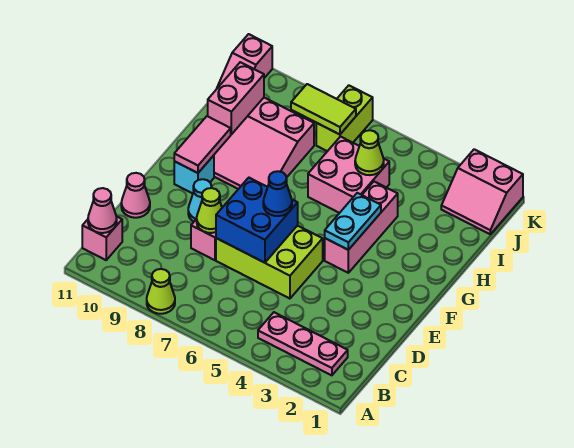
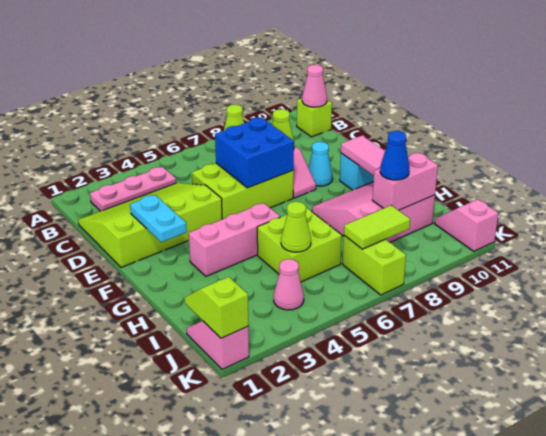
pink 1x1 brick [82,216,122,260] -> lime 1x1 brick [297,98,332,137]
none -> lime 3x4 slope [78,183,222,267]
pink 1x1 cone [121,173,150,218] -> pink 1x1 cone moved to [274,259,304,310]
blue 1x1 cone [263,171,292,216] -> blue 1x1 cone moved to [380,131,409,180]
pink 1x3 brick [325,182,398,273] -> pink 1x3 brick turned to [189,203,280,276]
cyan 1x2 plate [325,193,381,250] -> cyan 1x2 plate moved to [130,195,187,242]
pink 2x2 brick [308,137,389,213] -> lime 2x2 brick [257,208,342,282]
pink 1x2 brick [208,62,264,134] -> pink 1x2 brick turned to [372,153,438,210]
pink 2x2 slope [441,149,523,234] -> pink 1x2 slope [186,321,249,369]
none -> lime 1x2 slope [185,277,248,338]

